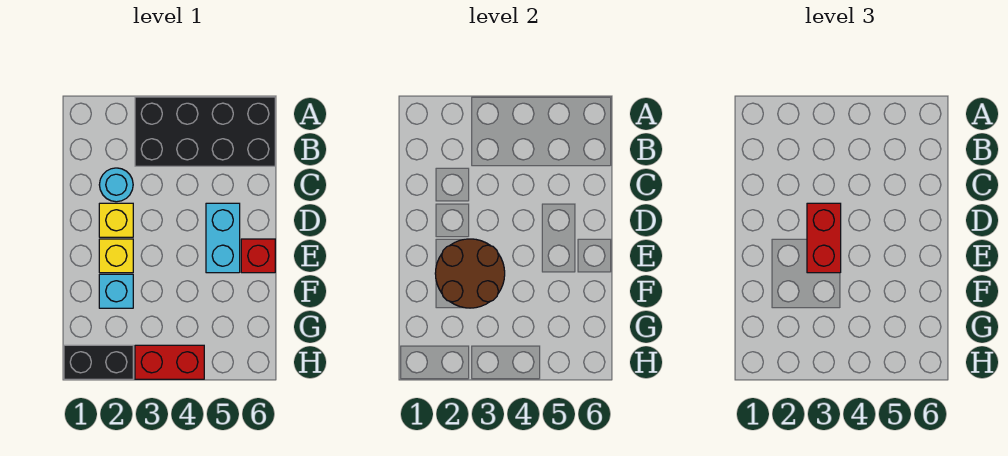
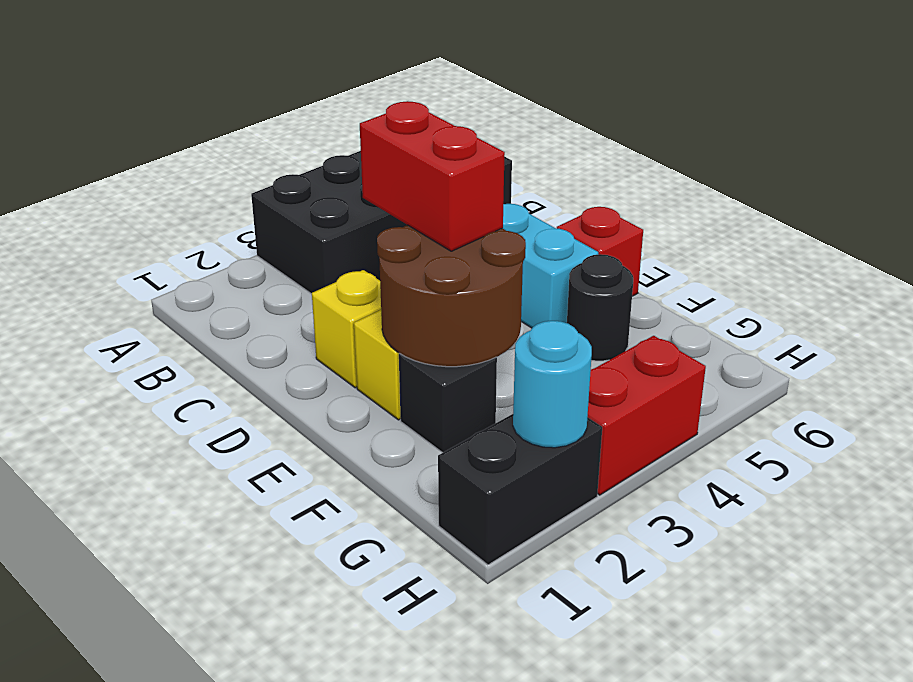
cyan 1x1 round brick [99,168,133,202] -> cyan 1x1 round brick moved to [513,321,592,448]
cyan 1x1 brick [99,274,133,308] -> black 1x1 brick [399,353,497,453]
none -> black 1x1 round brick [567,254,633,361]

